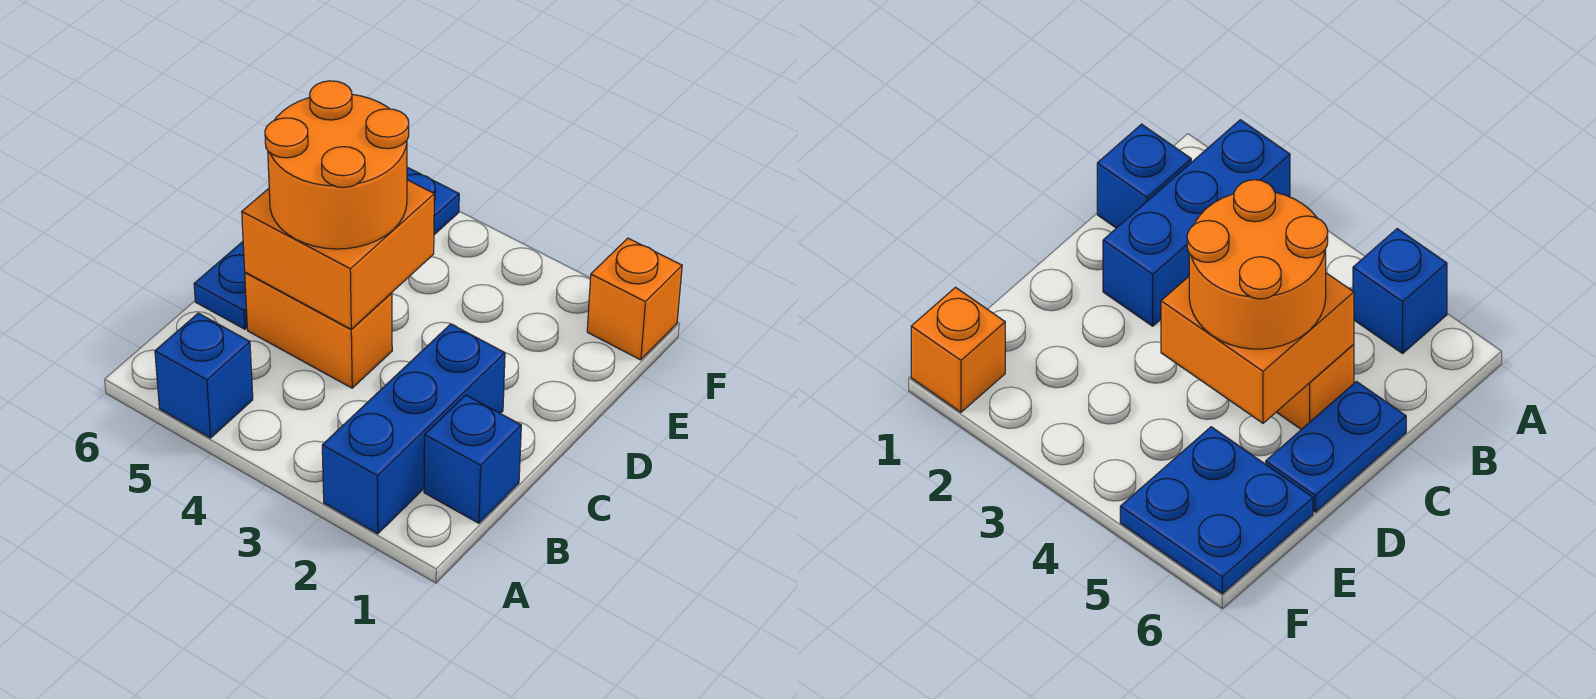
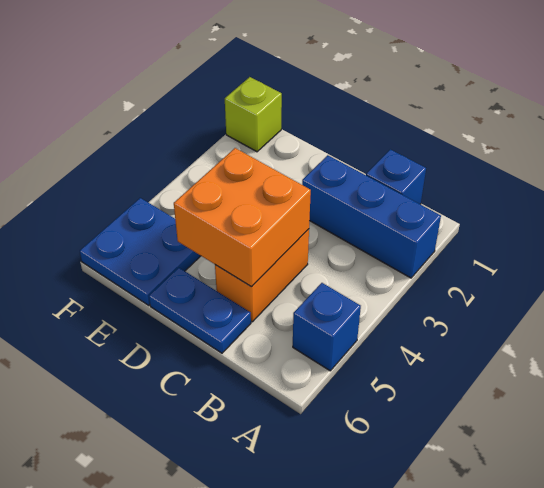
orange 2x2 round brick [265,81,409,249] -> none
orange 1x1 brick [587,238,682,360] -> lime 1x1 brick [225,77,282,152]

